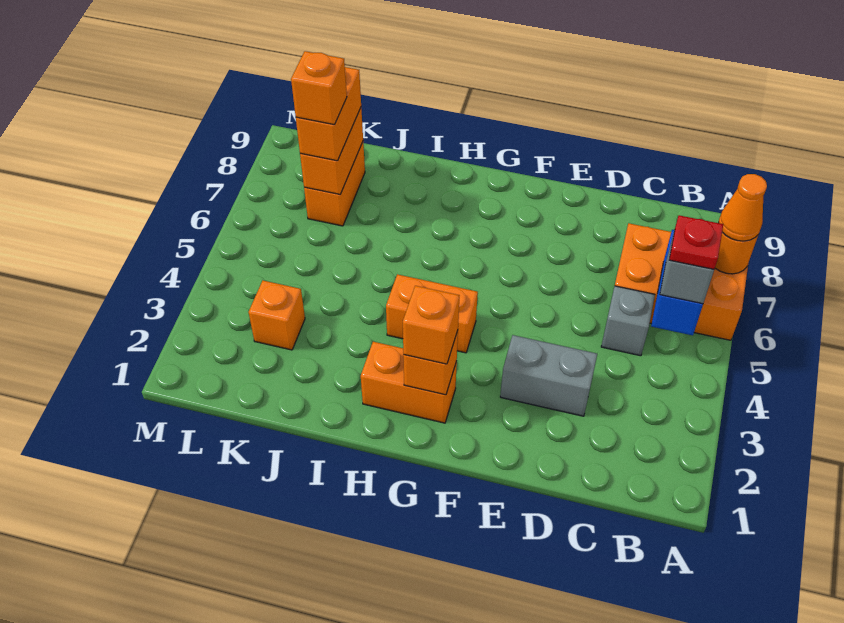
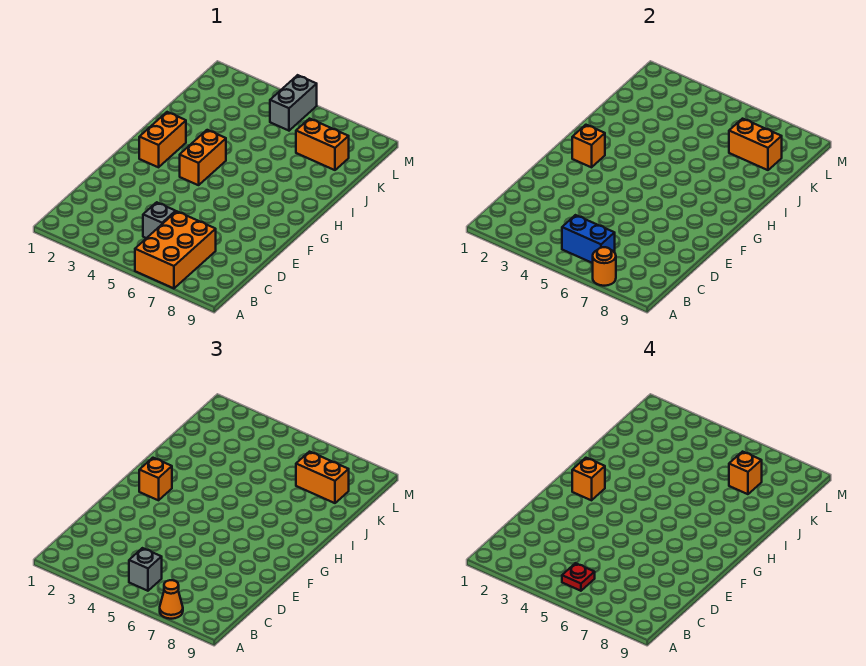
grey 1x2 brick [500,335,597,416] -> grey 1x2 brick moved to [270,75,317,131]
orange 1x1 brick [249,281,305,350] -> orange 1x1 brick moved to [572,458,605,500]

